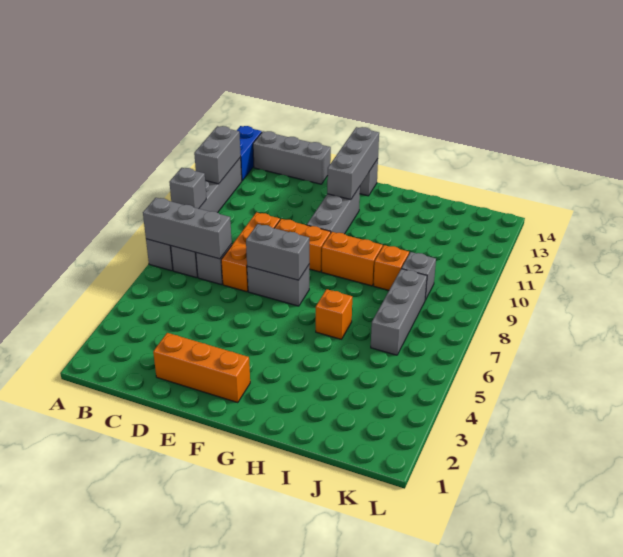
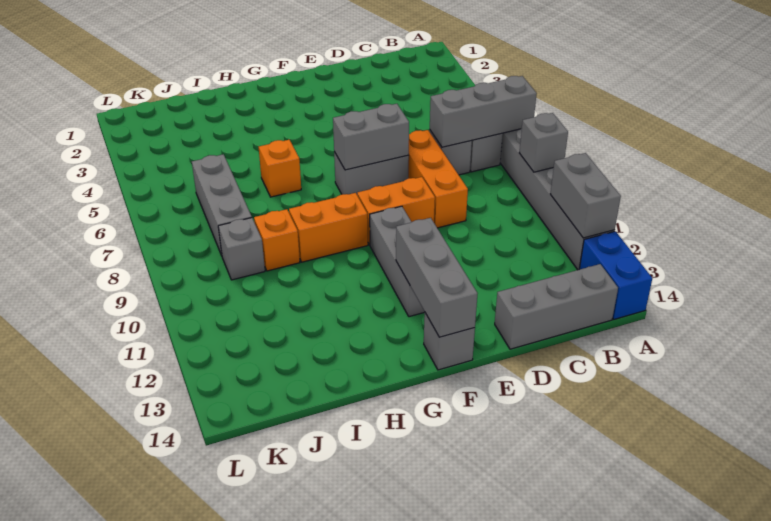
orange 1x3 brick [153,333,250,403] -> none

